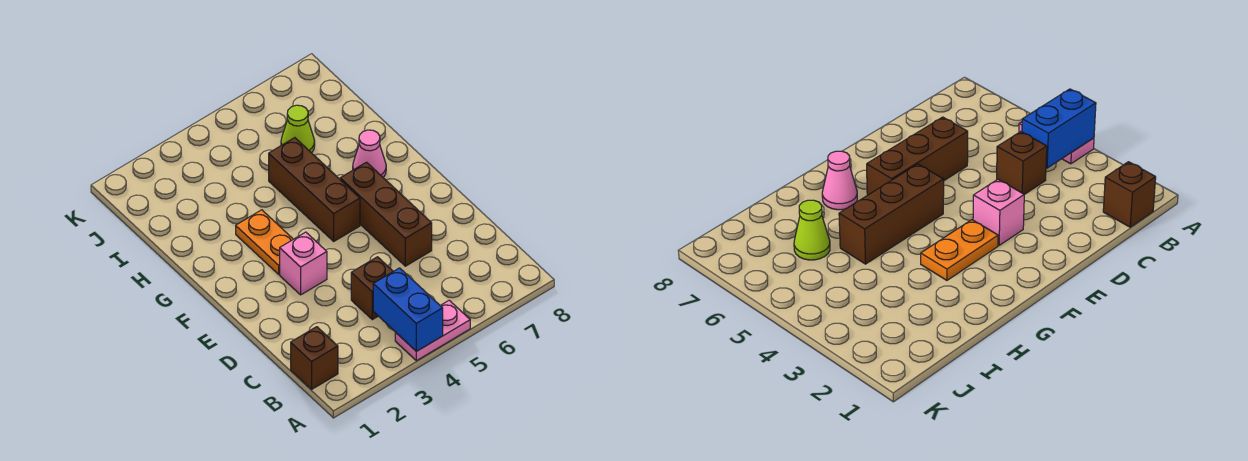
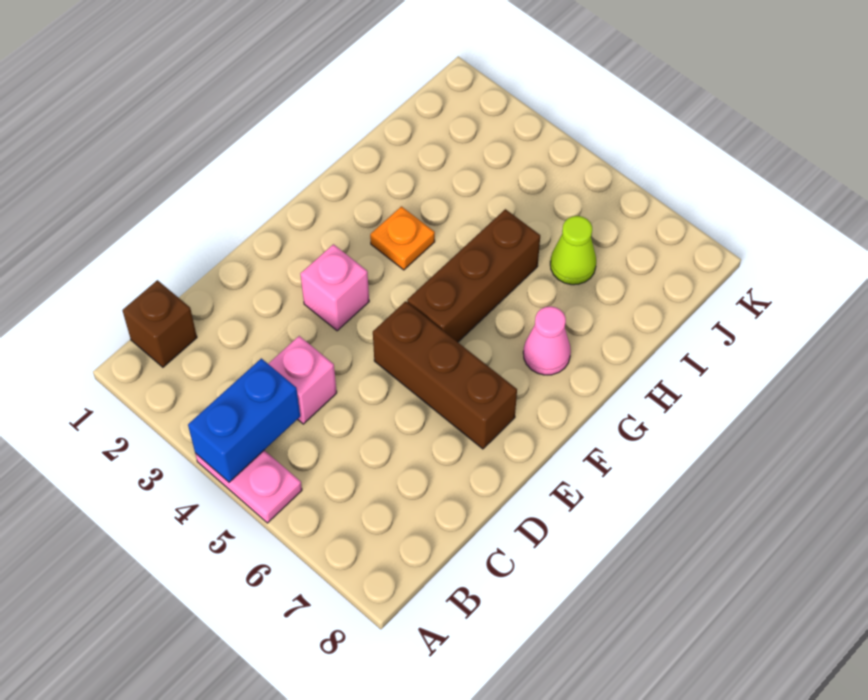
brown 1x1 brick [351,257,393,320] -> pink 1x1 brick [268,336,337,424]
brown 1x3 brick [340,162,432,266] -> brown 1x3 brick turned to [373,301,517,449]
orange 1x2 plate [236,210,293,274] -> orange 1x1 plate [370,206,435,270]

